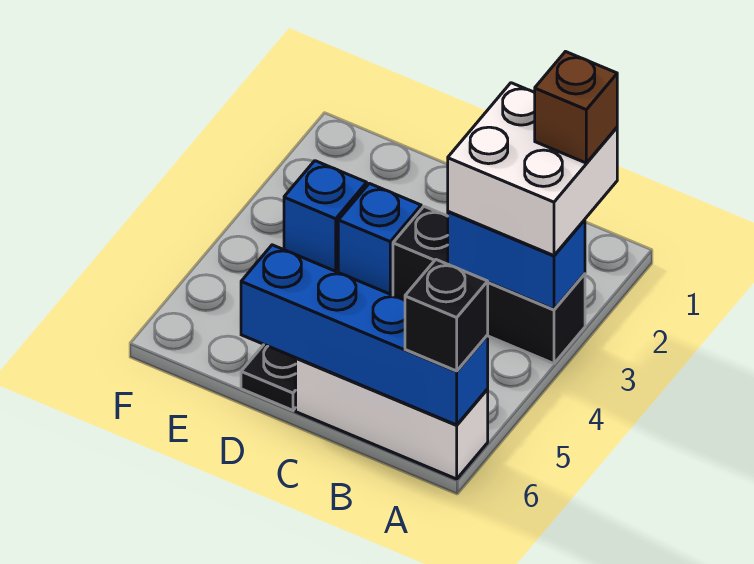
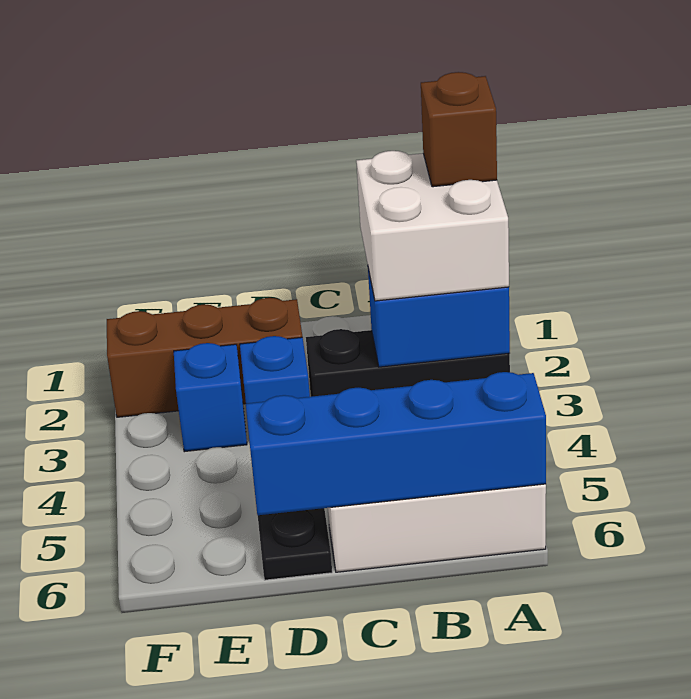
black 1x1 brick [405,260,488,371] -> none
none -> brown 1x3 brick [107,298,302,417]

